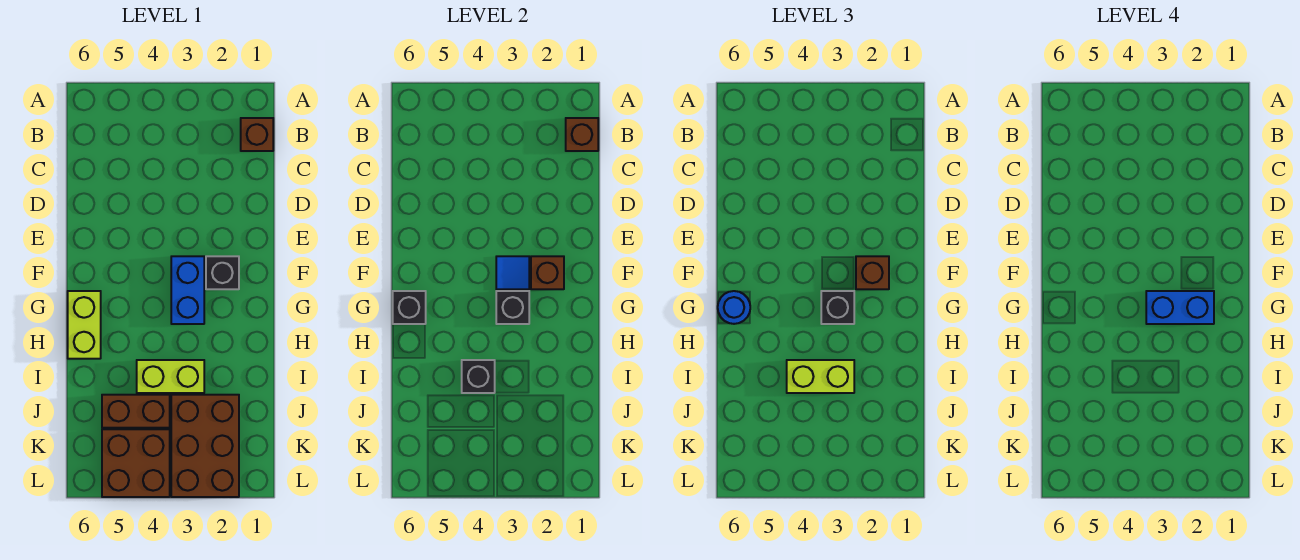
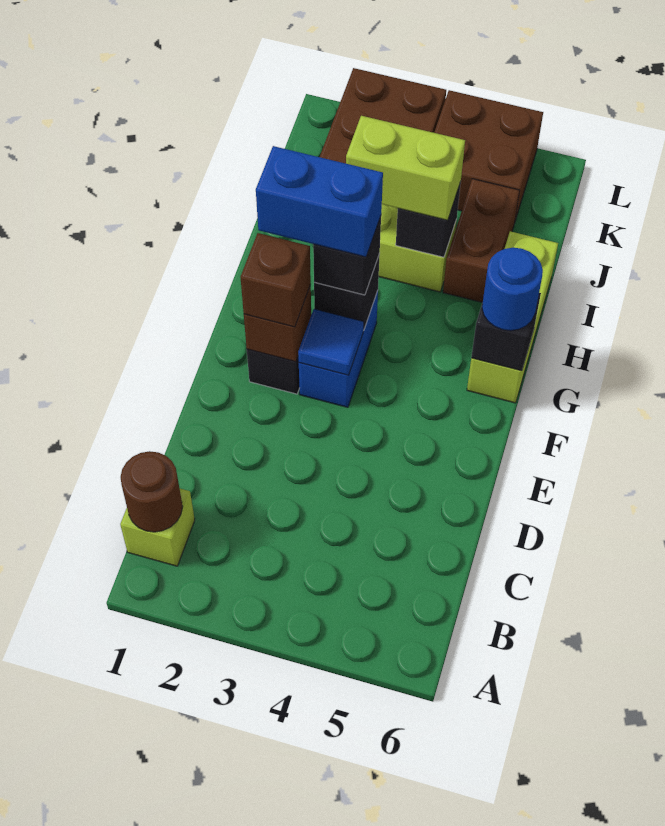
brown 1x1 brick [241,118,273,151] -> lime 1x1 brick [120,489,195,566]
brown 1x1 brick [566,118,598,151] -> brown 1x1 round brick [121,451,183,532]
lime 1x2 brick [68,291,101,359] -> lime 1x3 brick [467,231,558,403]
brown 1x2 brick [102,395,170,428] -> brown 1x2 brick turned to [443,179,520,303]

